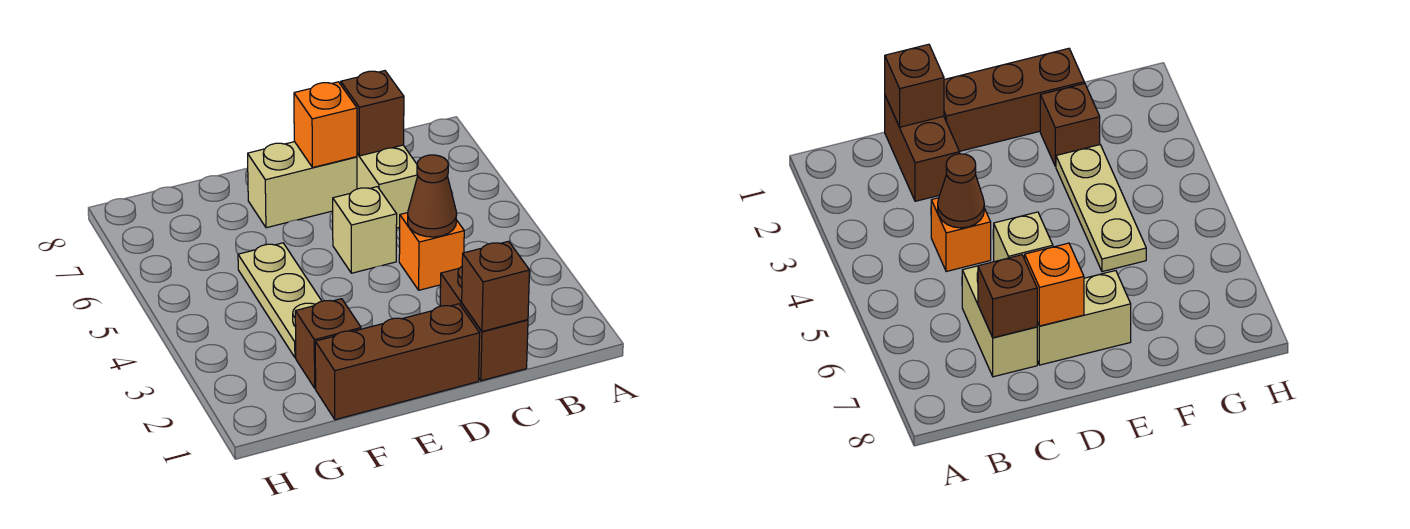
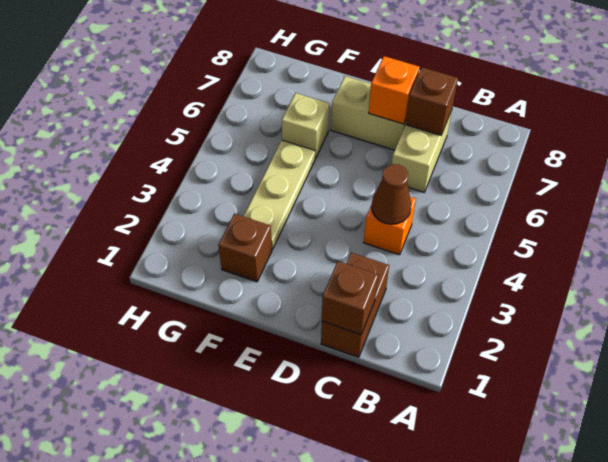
brown 1x3 brick [315,304,480,420] -> none
tan 1x1 brick [333,187,397,273] -> tan 1x1 brick moved to [282,93,330,158]

